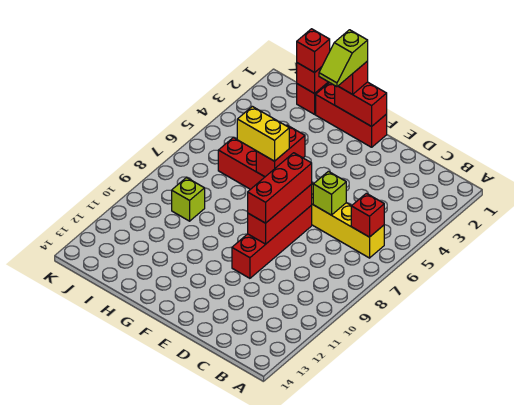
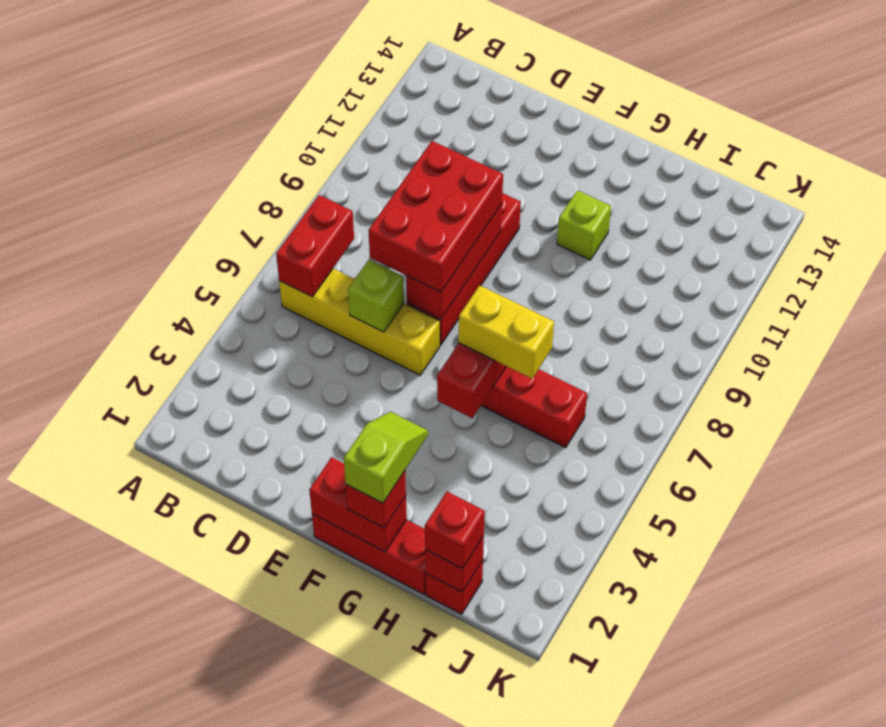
red 1x1 brick [351,193,384,237] -> red 1x2 brick [276,195,354,297]
red 1x3 brick [248,153,312,223] -> red 2x3 brick [368,141,503,292]
lime 1x1 brick [172,177,205,221] -> lime 1x1 brick moved to [557,190,611,260]

